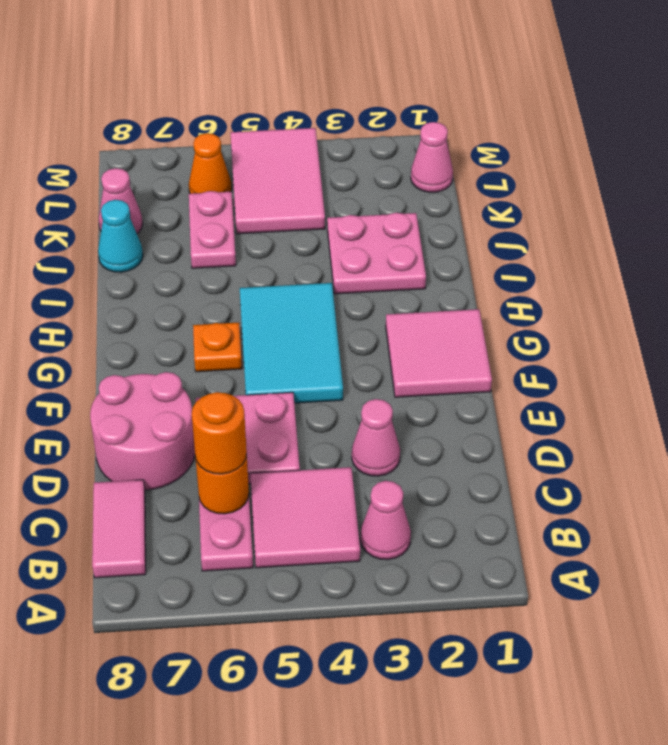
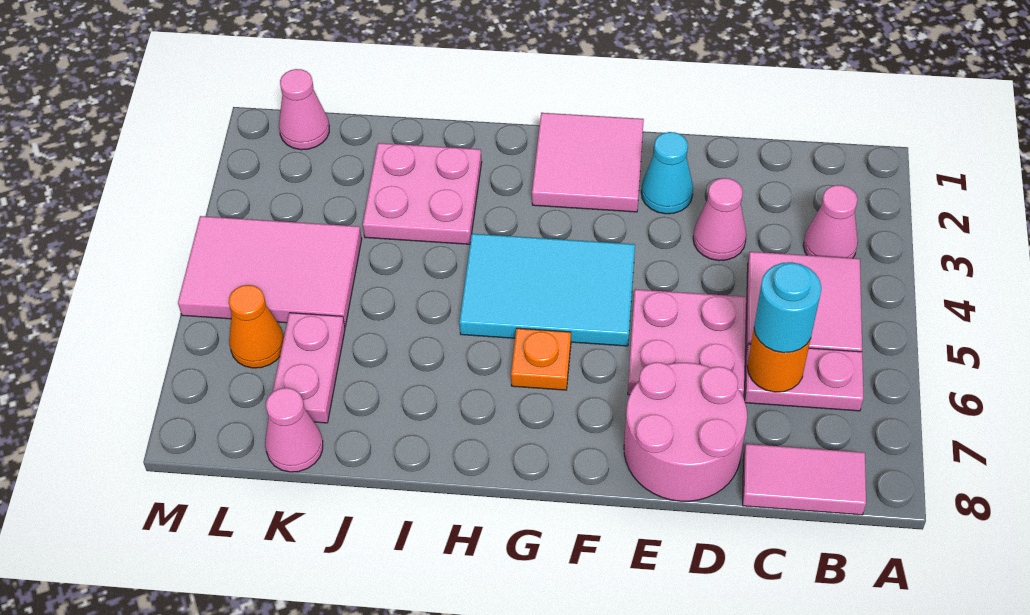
orange 1x1 round brick [192,392,247,474] -> cyan 1x1 round brick [754,262,822,353]
pink 1x2 plate [189,191,236,268] -> pink 1x2 plate turned to [273,313,345,423]
cyan 1x1 cone [98,200,143,272] -> cyan 1x1 cone moved to [641,132,693,214]

